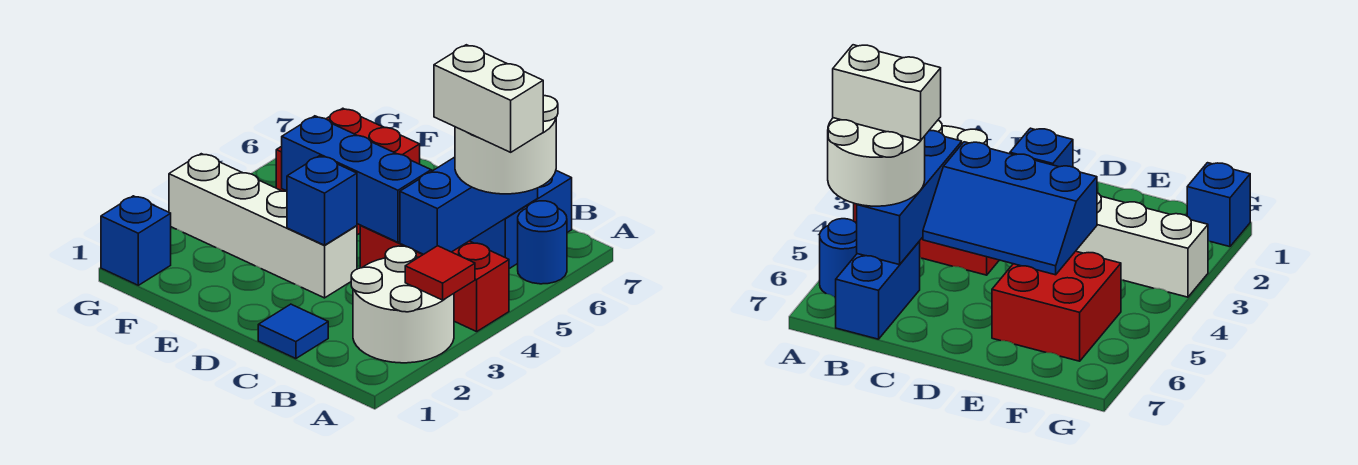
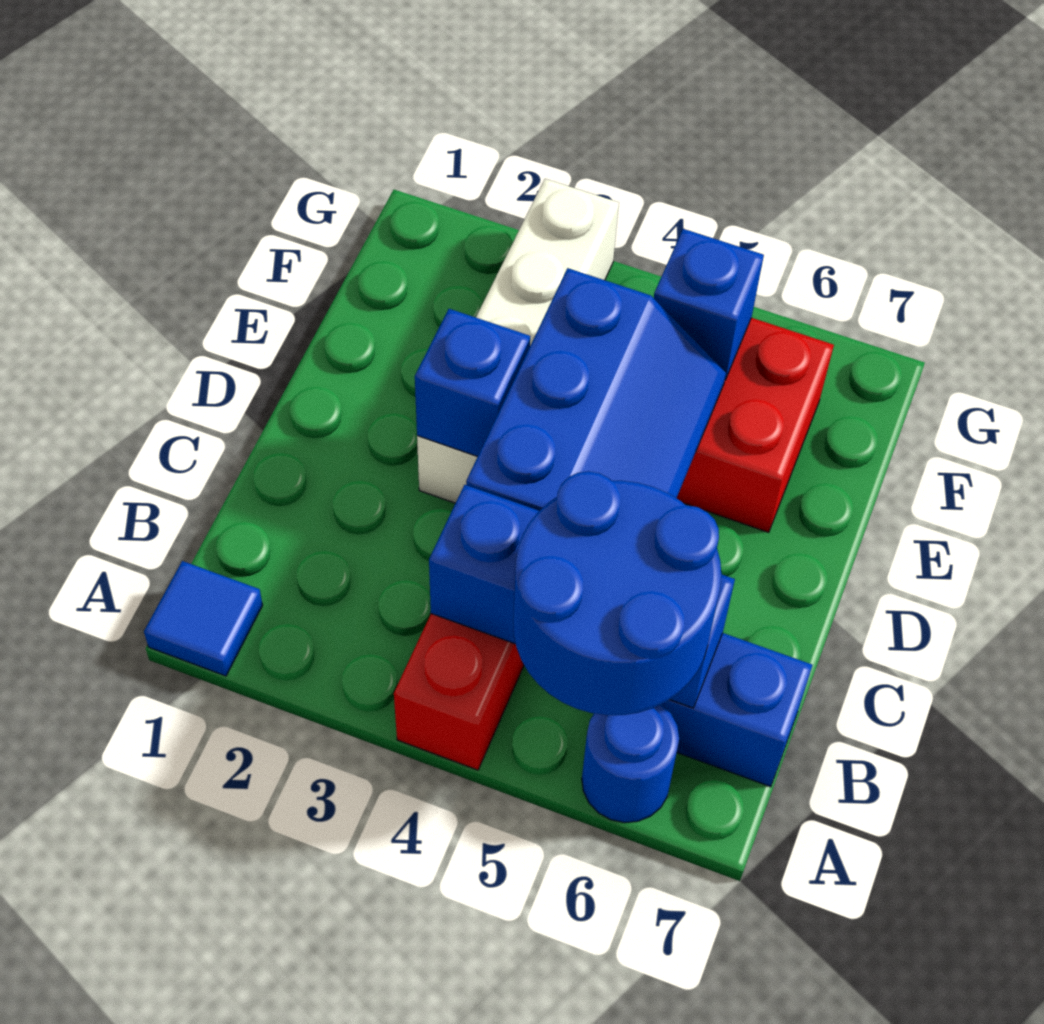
white 2x2 round brick [351,246,454,363] -> none
red 1x1 tile [405,246,475,300] -> none
white 2x2 round brick [455,96,558,194] -> blue 2x2 round brick [513,471,721,715]
white 1x2 brick [434,45,543,152] -> none
blue 1x1 tile [258,304,328,359] -> blue 1x1 tile moved to [144,561,263,676]
blue 1x1 brick [101,196,171,285] -> blue 1x1 brick moved to [654,229,764,380]

